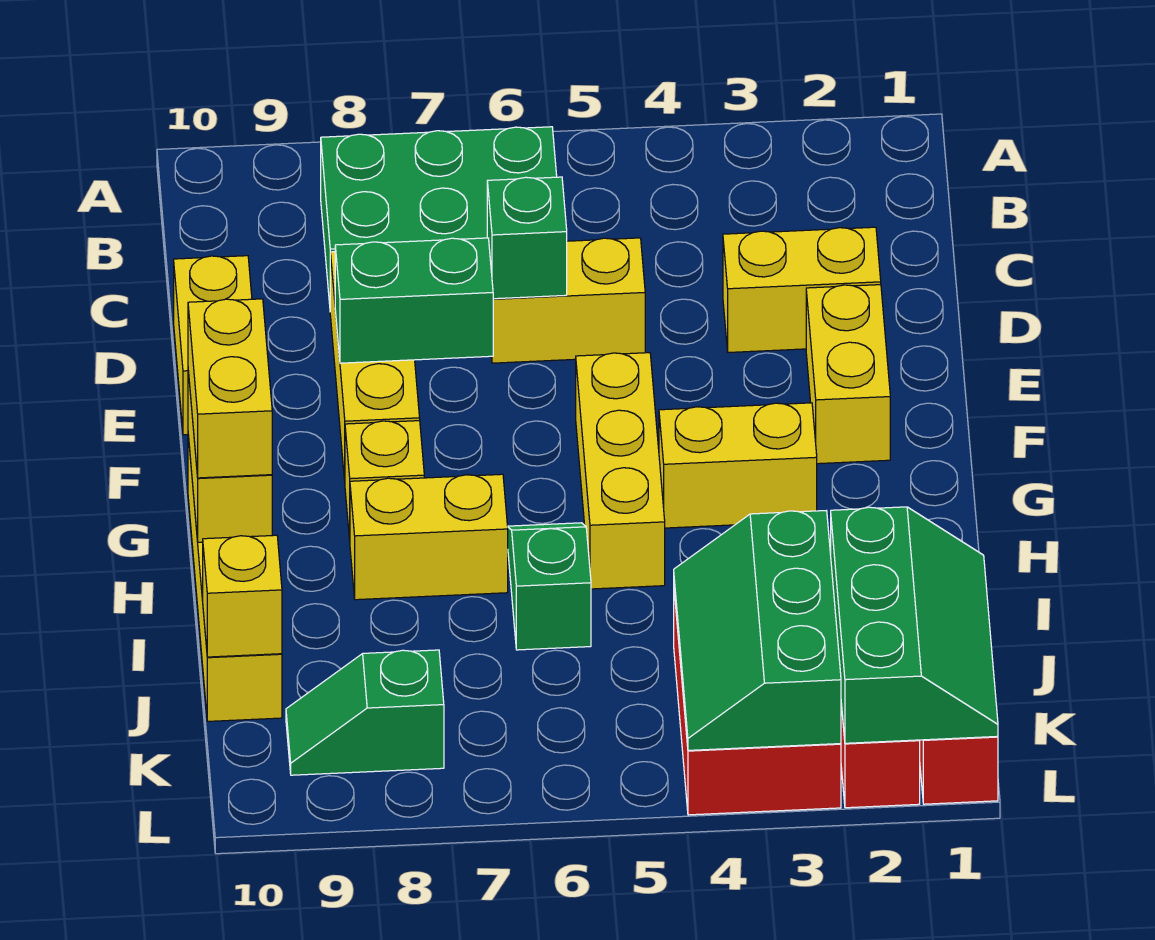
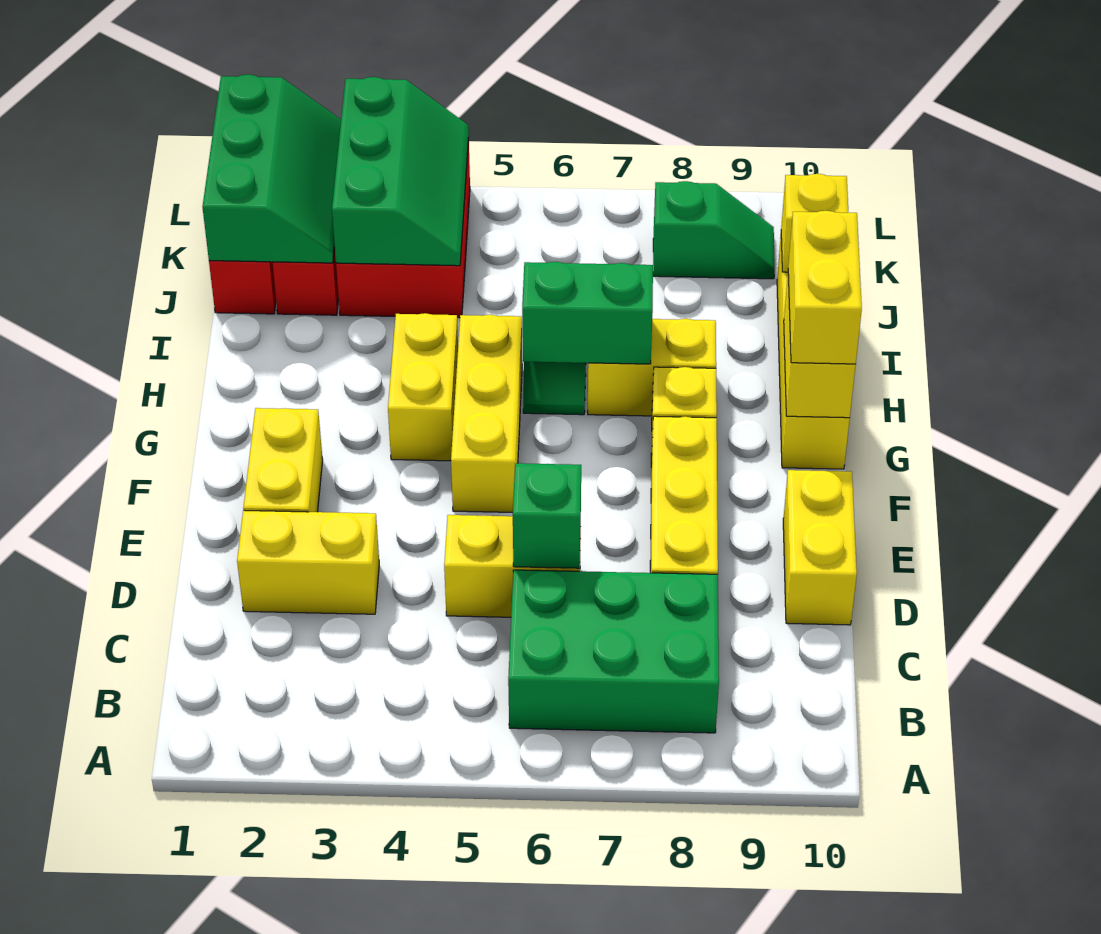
green 1x2 brick [335,238,493,363] -> green 1x2 brick moved to [522,262,653,364]
yellow 1x2 brick [659,403,817,528] -> yellow 1x2 brick turned to [388,313,458,461]
green 2x3 slope [831,507,998,743] -> green 2x3 slope turned to [202,74,341,263]

